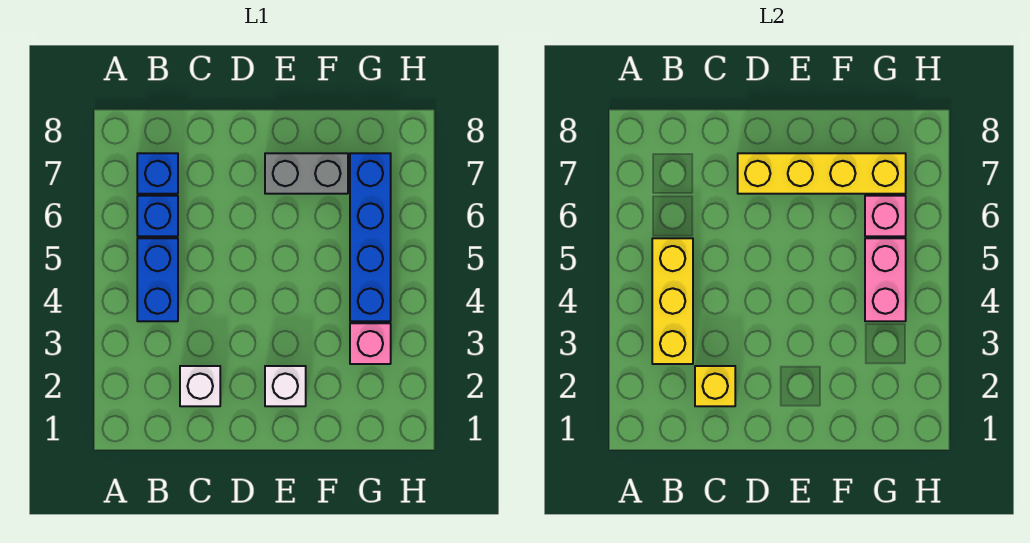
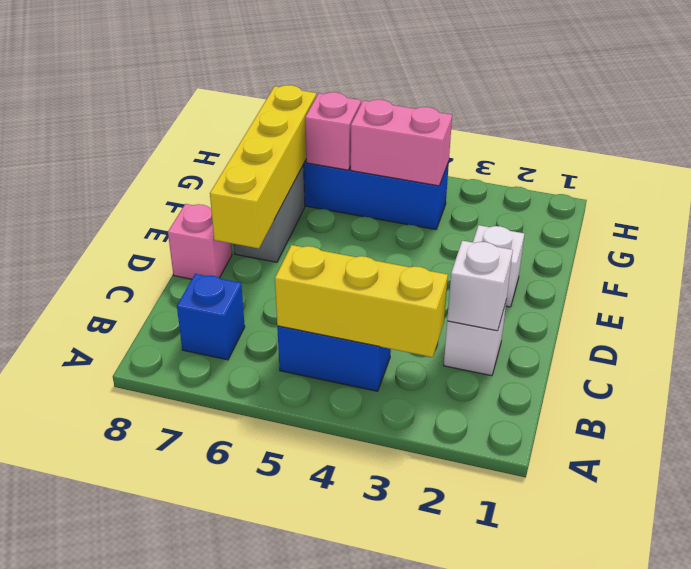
blue 1x1 brick [137,196,178,236] -> none
yellow 1x1 brick [695,366,735,406] -> white 1x1 brick [447,241,513,331]
pink 1x1 brick [350,323,391,364] -> pink 1x1 brick moved to [168,204,232,279]

